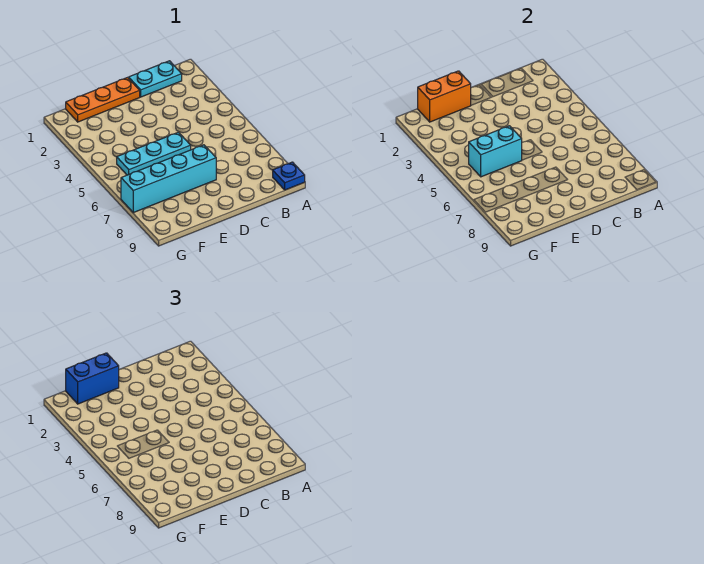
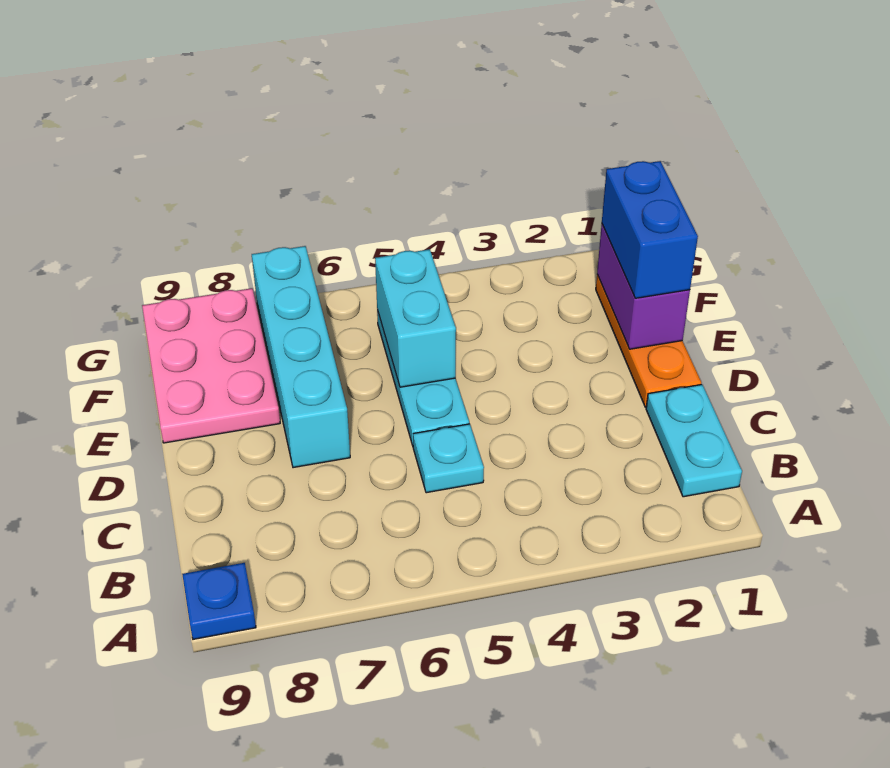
none -> cyan 1x1 plate [413,424,484,493]
orange 1x2 brick [418,71,471,122] -> purple 1x2 brick [597,225,690,349]
none -> pink 2x3 plate [142,288,280,443]

